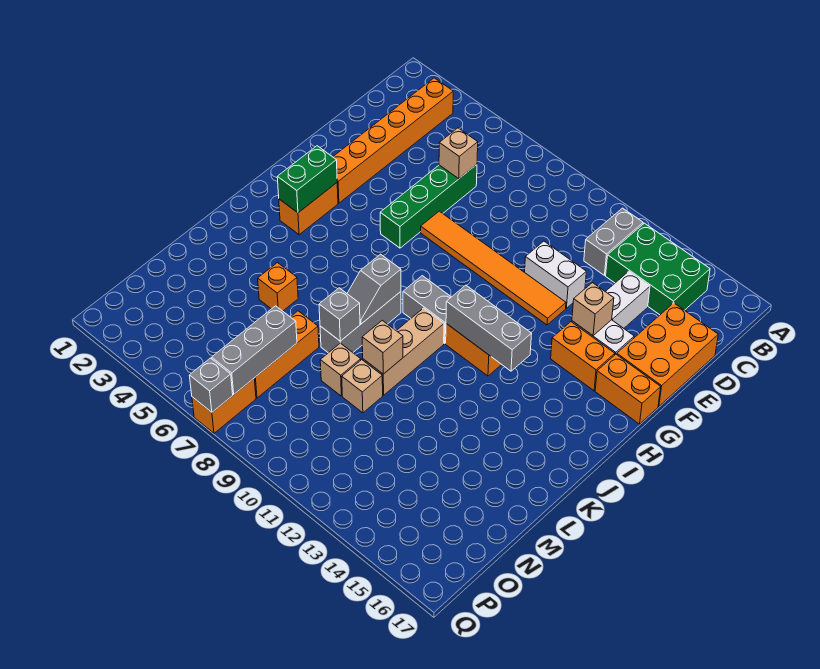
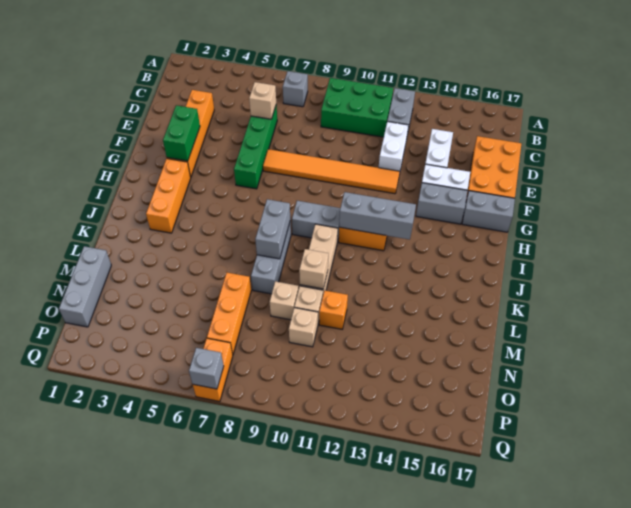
orange 1x6 brick [333,78,453,203] -> orange 1x4 brick [167,90,214,177]
green 2x3 brick [606,223,710,315] -> green 2x3 brick moved to [321,78,393,137]
white 1x2 brick [525,241,586,308] -> white 1x2 brick turned to [379,122,408,171]
tan 1x1 brick [572,283,614,336] -> tan 1x1 brick moved to [289,308,318,347]
orange 1x2 brick [551,322,615,391] -> grey 1x2 brick [416,183,467,224]
orange 1x2 brick [595,354,661,424] -> grey 1x2 brick [462,191,515,232]
orange 1x2 brick [279,183,338,235] -> orange 1x3 brick [146,159,191,233]
green 1x2 brick [277,146,337,213] -> green 1x2 brick moved to [163,105,200,161]
grey 1x2 slope [347,254,401,324] -> grey 1x2 brick [255,199,290,259]
orange 1x1 brick [258,263,298,311] -> orange 1x1 brick moved to [319,290,348,329]
grey 1x1 brick [319,288,360,341] -> grey 1x1 brick moved to [283,71,308,107]
grey 1x3 brick [212,306,297,394] -> grey 1x3 brick moved to [59,246,111,327]

